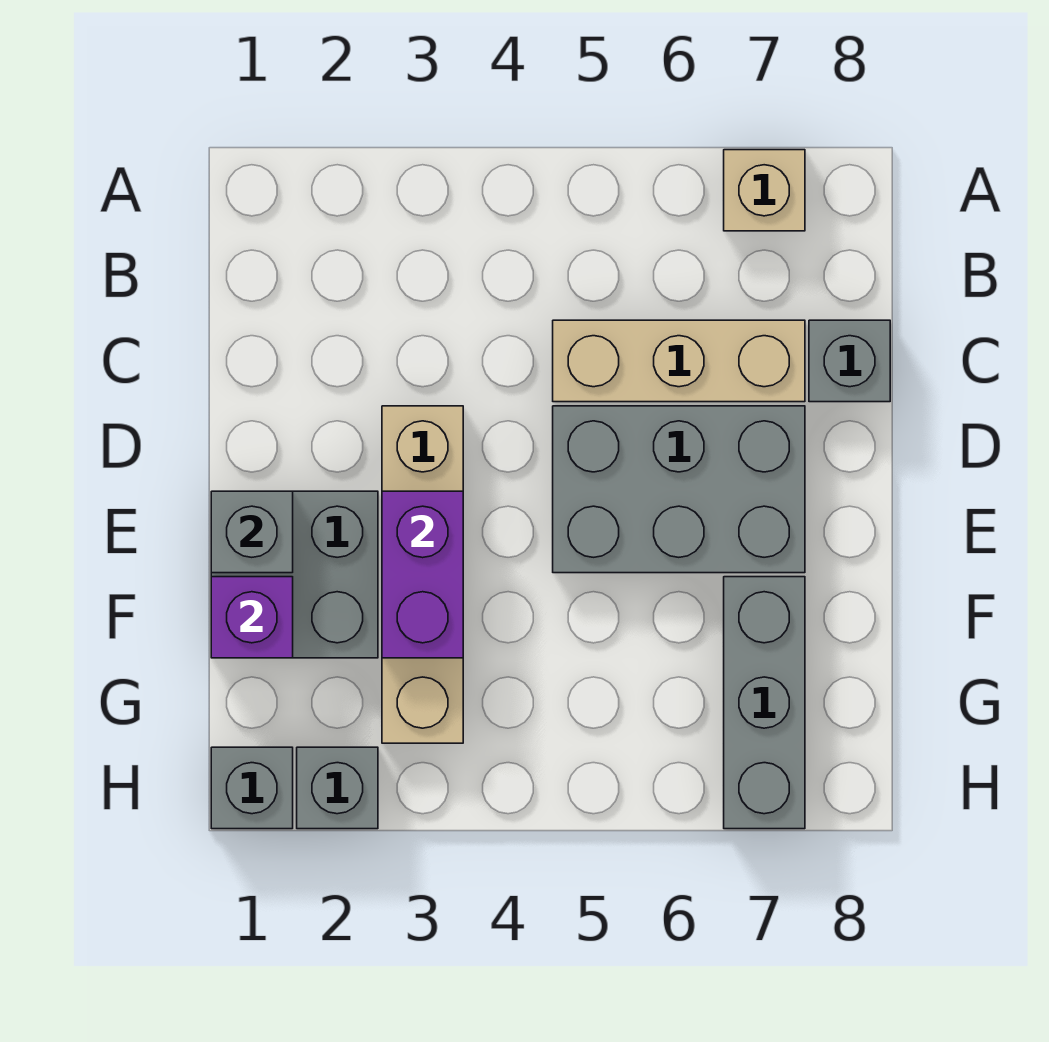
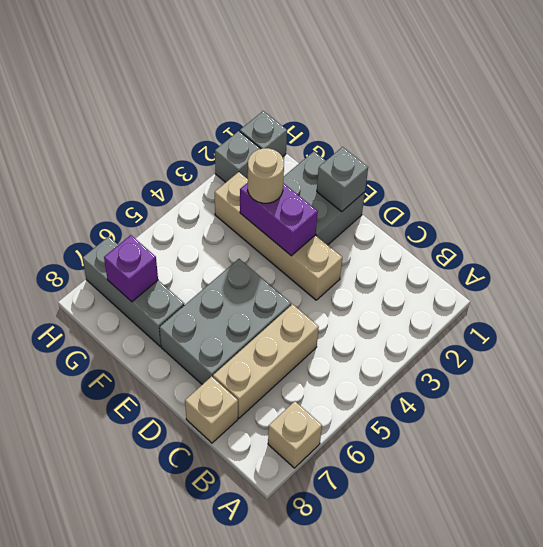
grey 1x1 brick [809,320,890,402] -> tan 1x1 brick [185,376,238,443]
purple 1x1 brick [211,577,293,658] -> purple 1x1 brick moved to [104,235,158,302]
none -> tan 1x1 round brick [247,148,284,203]

